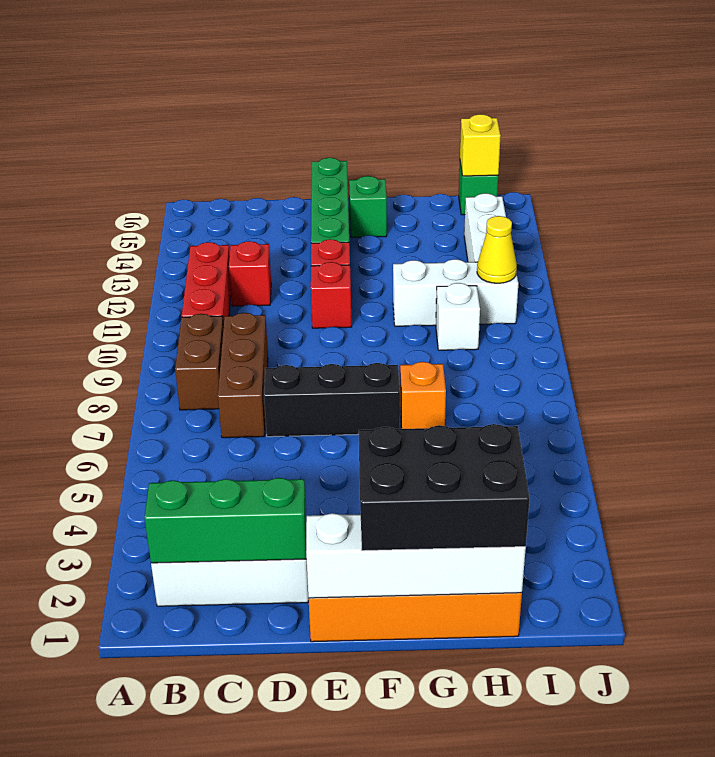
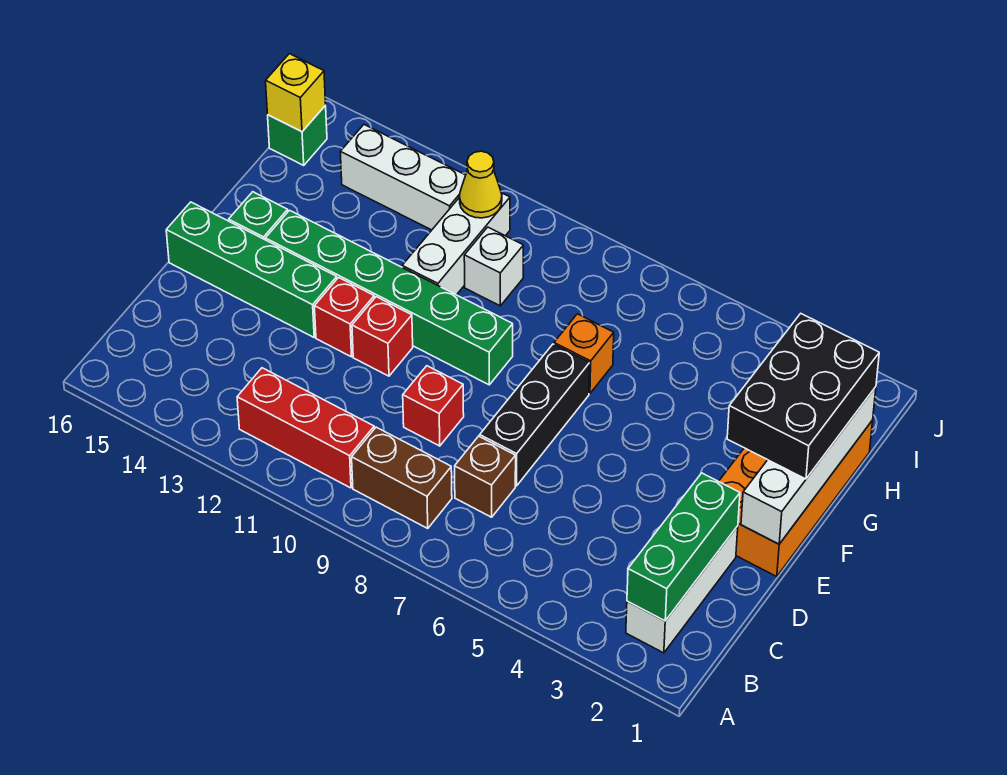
brown 1x3 brick [218,313,268,438] -> brown 1x1 brick [455,436,516,517]
red 1x1 brick [229,241,271,306] -> red 1x1 brick moved to [403,366,464,446]
none -> green 1x6 brick [265,210,513,385]

